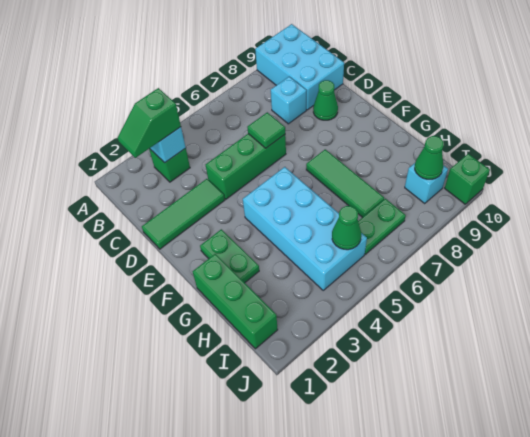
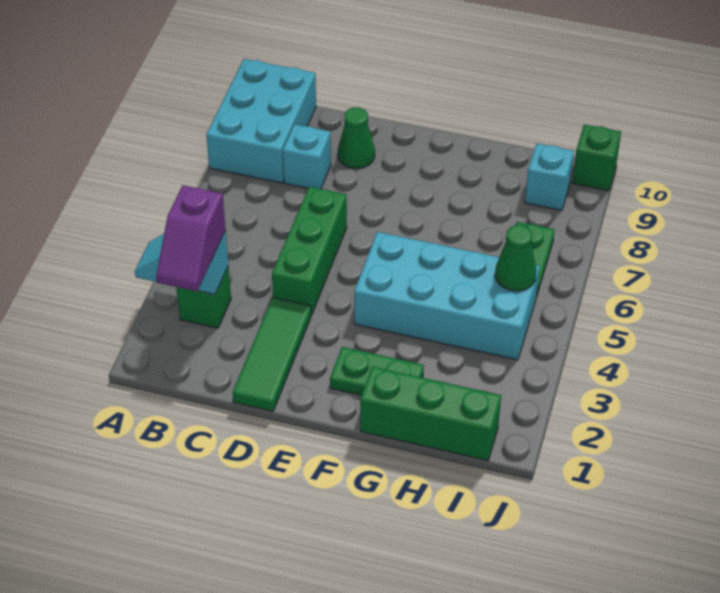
cyan 2x3 brick [255,24,344,110] -> cyan 2x3 brick turned to [206,59,316,183]
green 1x2 slope [118,88,181,158] -> purple 1x2 slope [156,185,226,291]
green 1x1 tile [247,112,285,148] -> none
green 1x3 tile [306,149,384,218] -> none
green 1x1 cone [415,136,444,179] -> none

